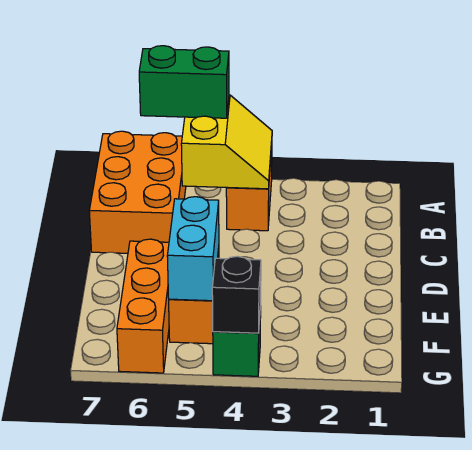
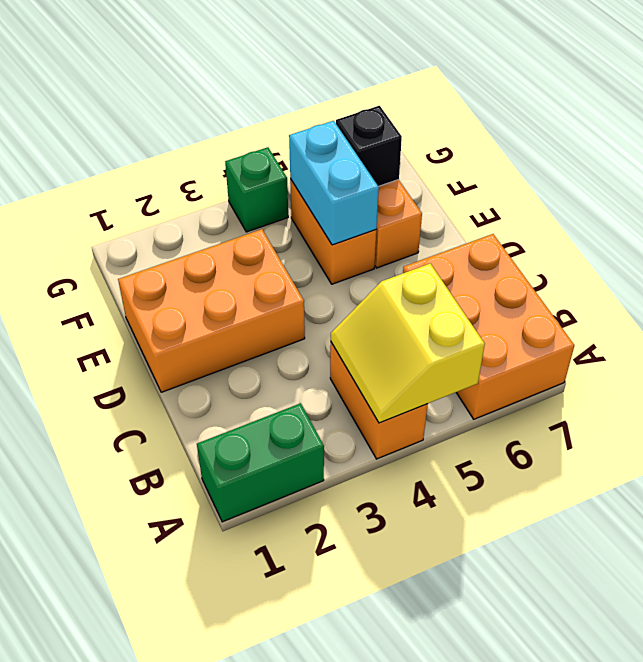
green 1x2 brick [139,46,229,118] -> green 1x2 brick moved to [197,403,324,522]
none -> orange 2x3 brick [118,229,305,392]
black 1x1 brick [212,256,261,333] -> black 1x1 brick moved to [336,106,402,186]

